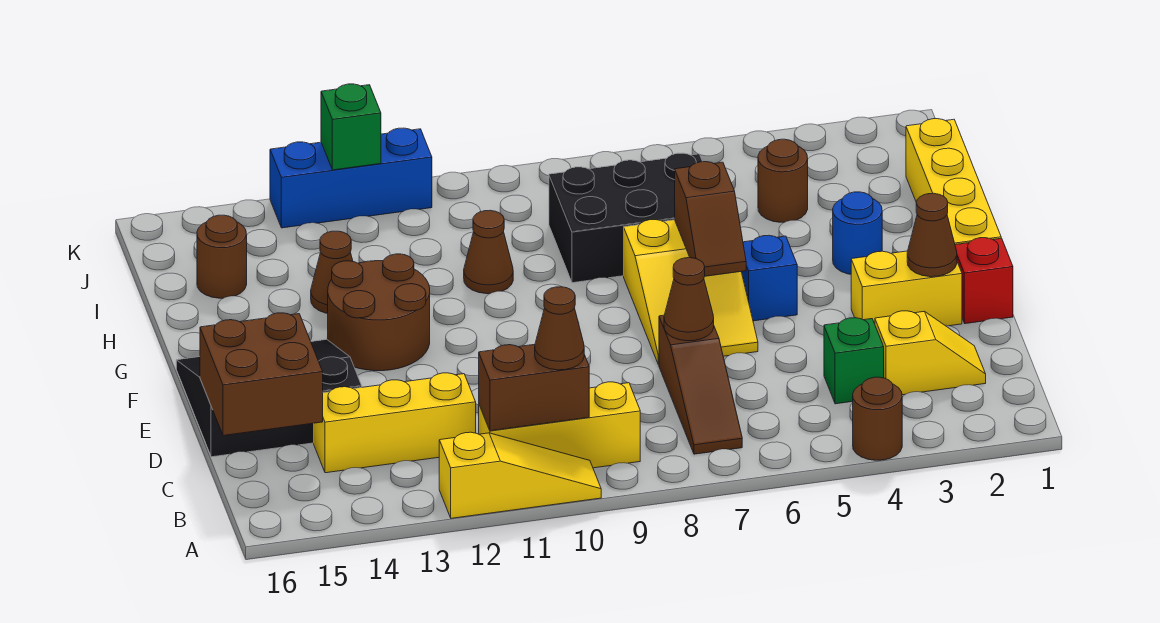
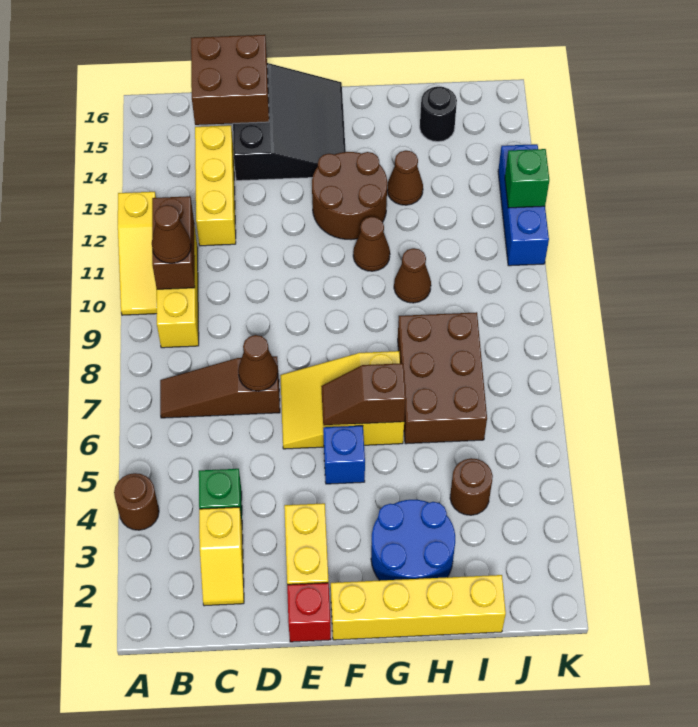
brown 1x1 cone [907,193,957,277] -> brown 1x1 cone moved to [353,217,390,271]
blue 1x1 round brick [833,192,882,274] -> blue 2x2 round brick [371,500,455,580]
black 2x3 brick [549,153,702,283] -> brown 2x3 brick [398,312,487,444]
brown 1x1 round brick [197,215,247,298] -> black 1x1 round brick [420,87,457,142]

